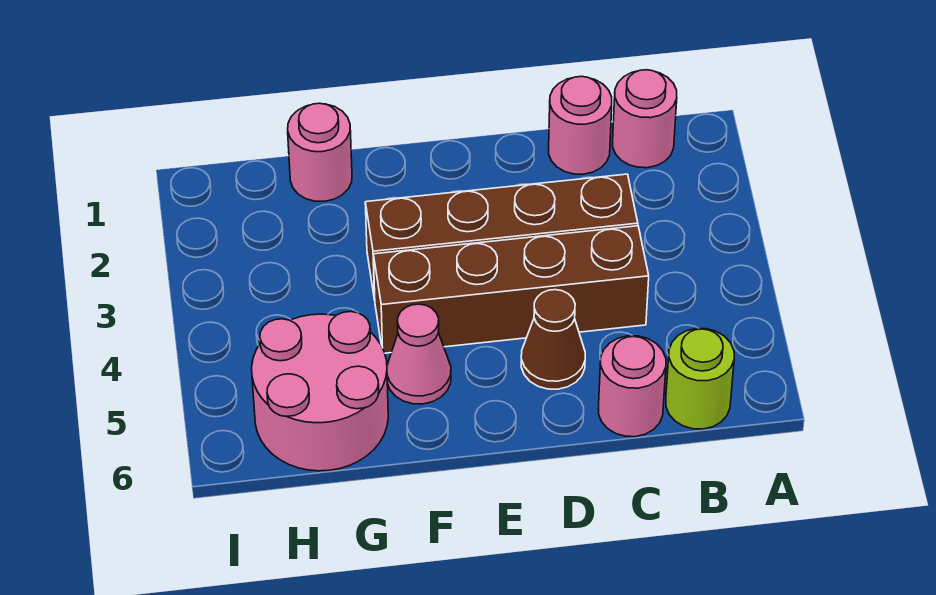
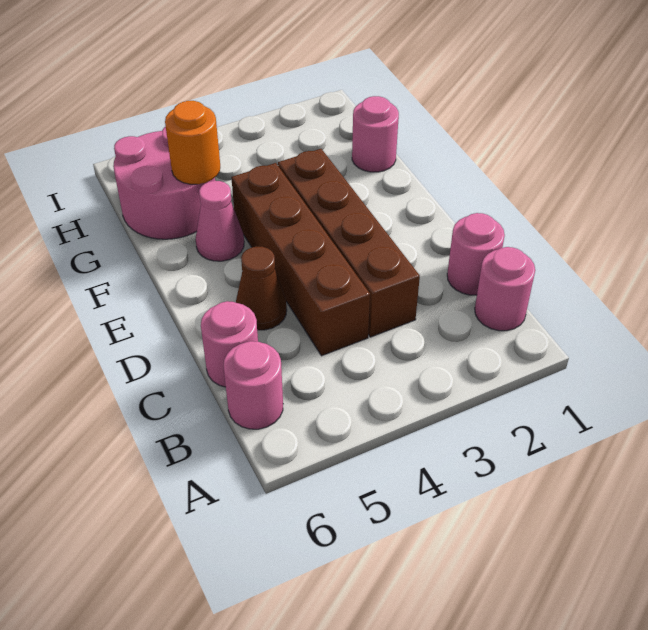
lime 1x1 round brick [666,328,734,429] -> pink 1x1 round brick [223,341,283,429]
none -> orange 1x1 round brick [165,101,220,184]

